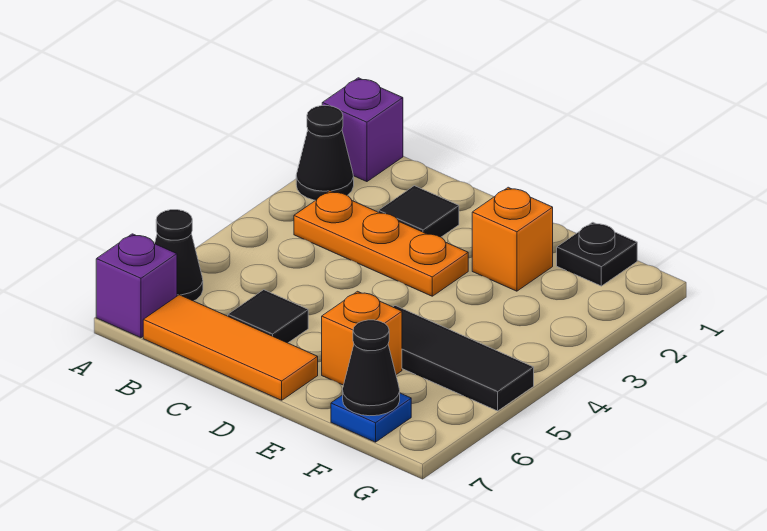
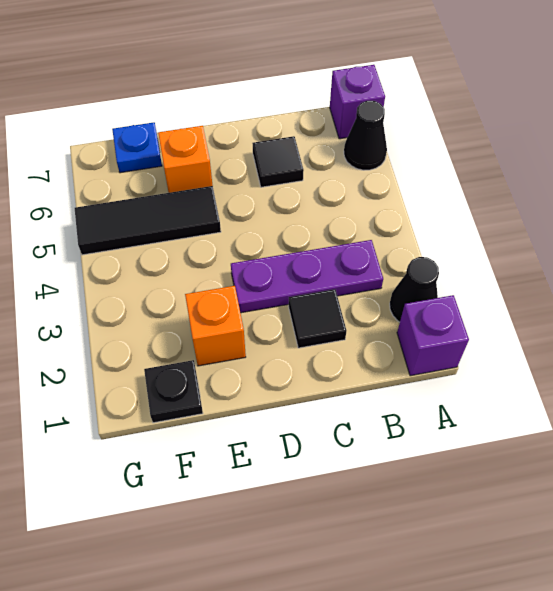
orange 1x3 plate [294,191,468,296] -> purple 1x3 plate [231,240,383,313]
orange 1x3 tile [143,295,318,400] -> none
black 1x1 cone [343,320,400,416] -> none

